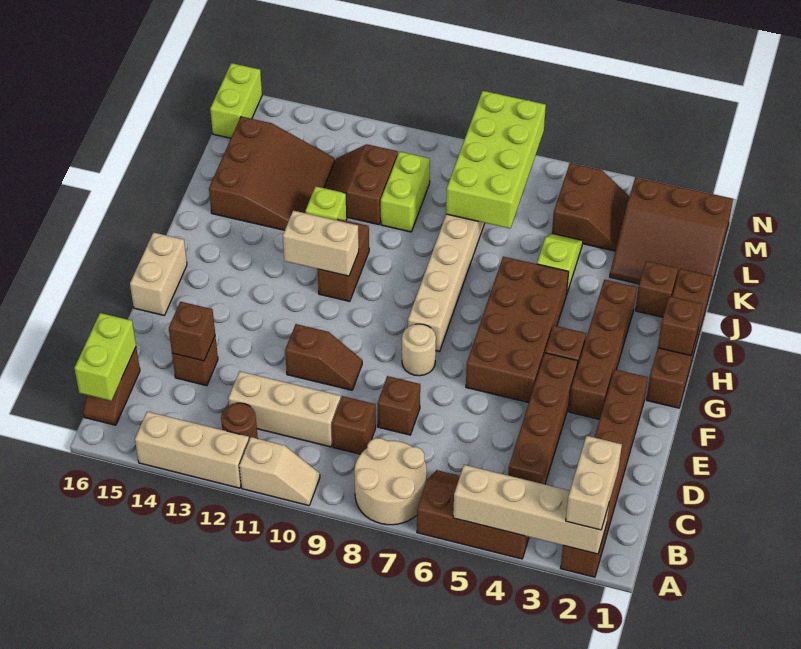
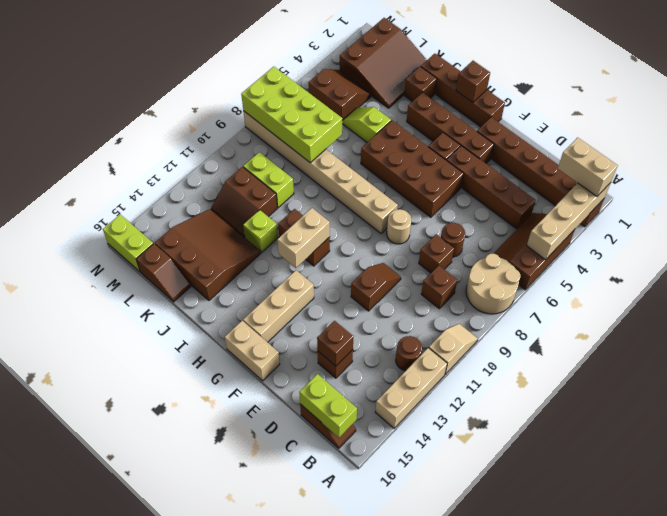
tan 1x3 brick [228,371,341,447] -> tan 1x3 brick moved to [243,270,314,342]
none -> brown 1x1 round brick [441,223,465,257]
none -> brown 1x2 slope [136,244,191,302]

